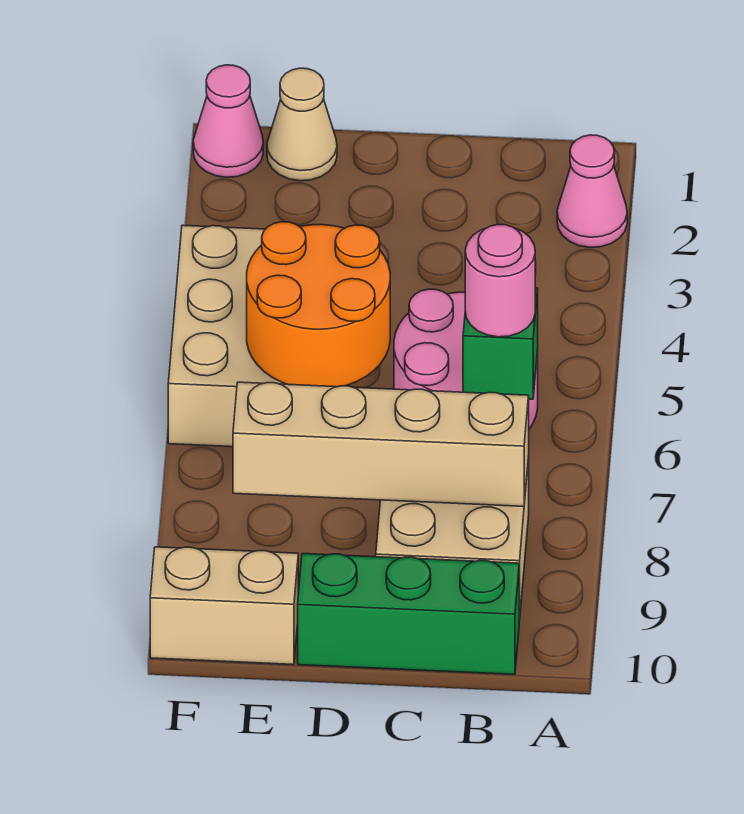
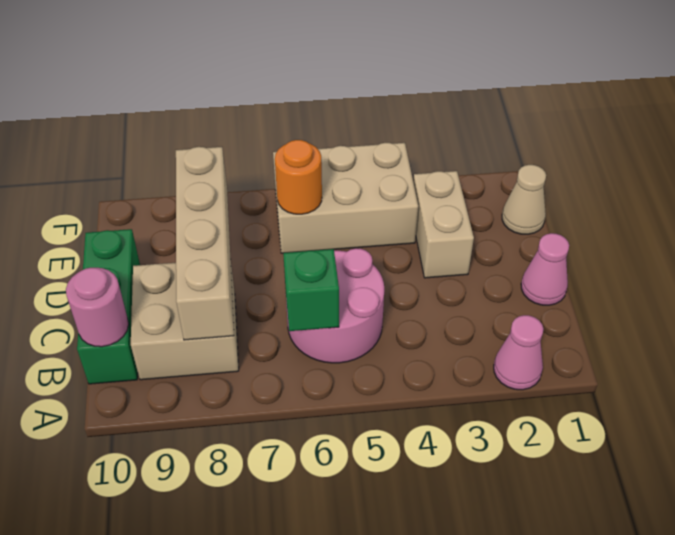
pink 1x1 round brick [465,224,535,337] -> pink 1x1 round brick moved to [66,268,129,347]
orange 2x2 round brick [247,222,390,387] -> orange 1x1 round brick [275,140,322,214]
tan 1x2 brick [150,547,298,665] -> tan 1x2 brick moved to [413,171,474,278]
pink 1x1 cone [193,65,263,177] -> pink 1x1 cone moved to [521,233,569,305]

